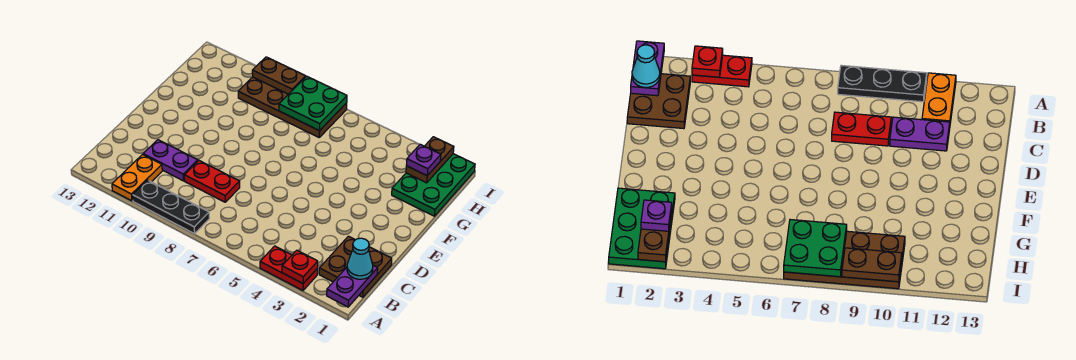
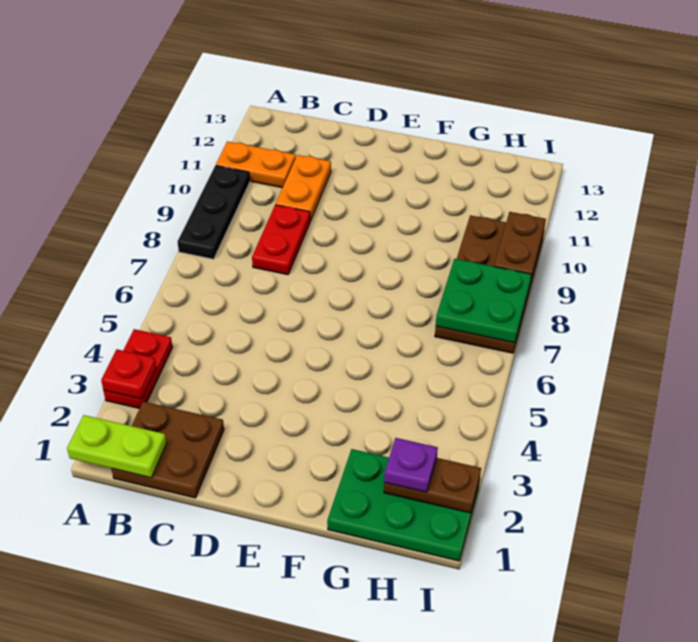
purple 1x2 plate [327,265,378,307] -> lime 1x2 plate [67,415,166,478]
cyan 1x1 cone [347,238,373,279] -> none
purple 1x2 plate [143,140,198,181] -> orange 1x2 plate [276,155,331,221]

